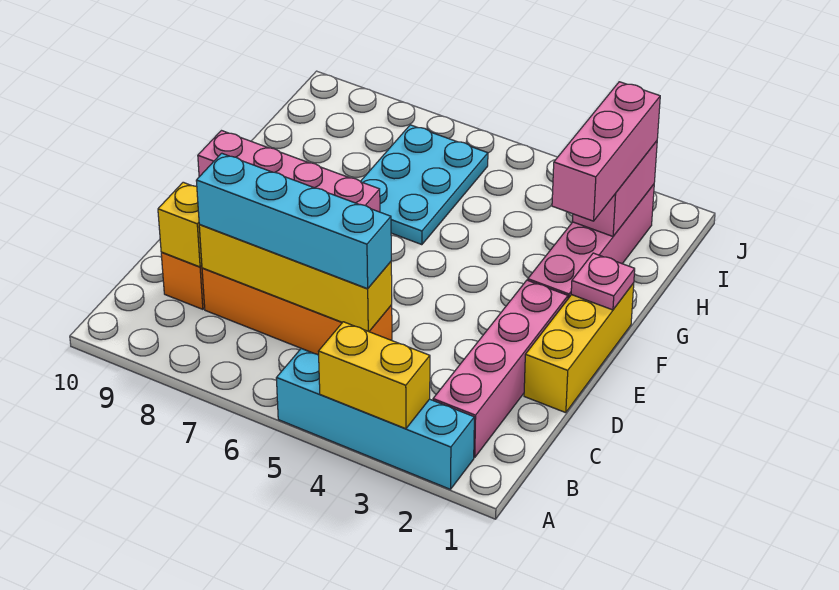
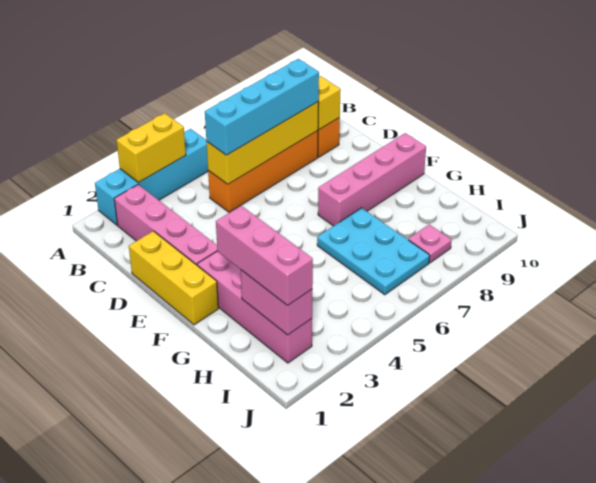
pink 1x1 plate [571,253,635,310] -> pink 1x1 plate moved to [408,225,452,263]

